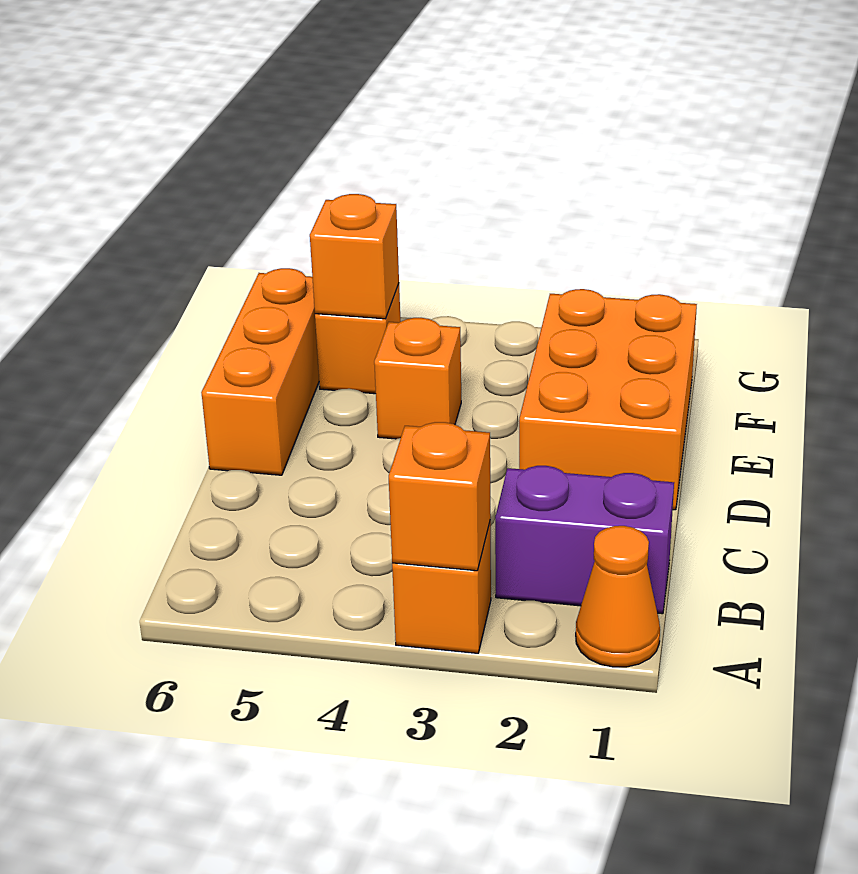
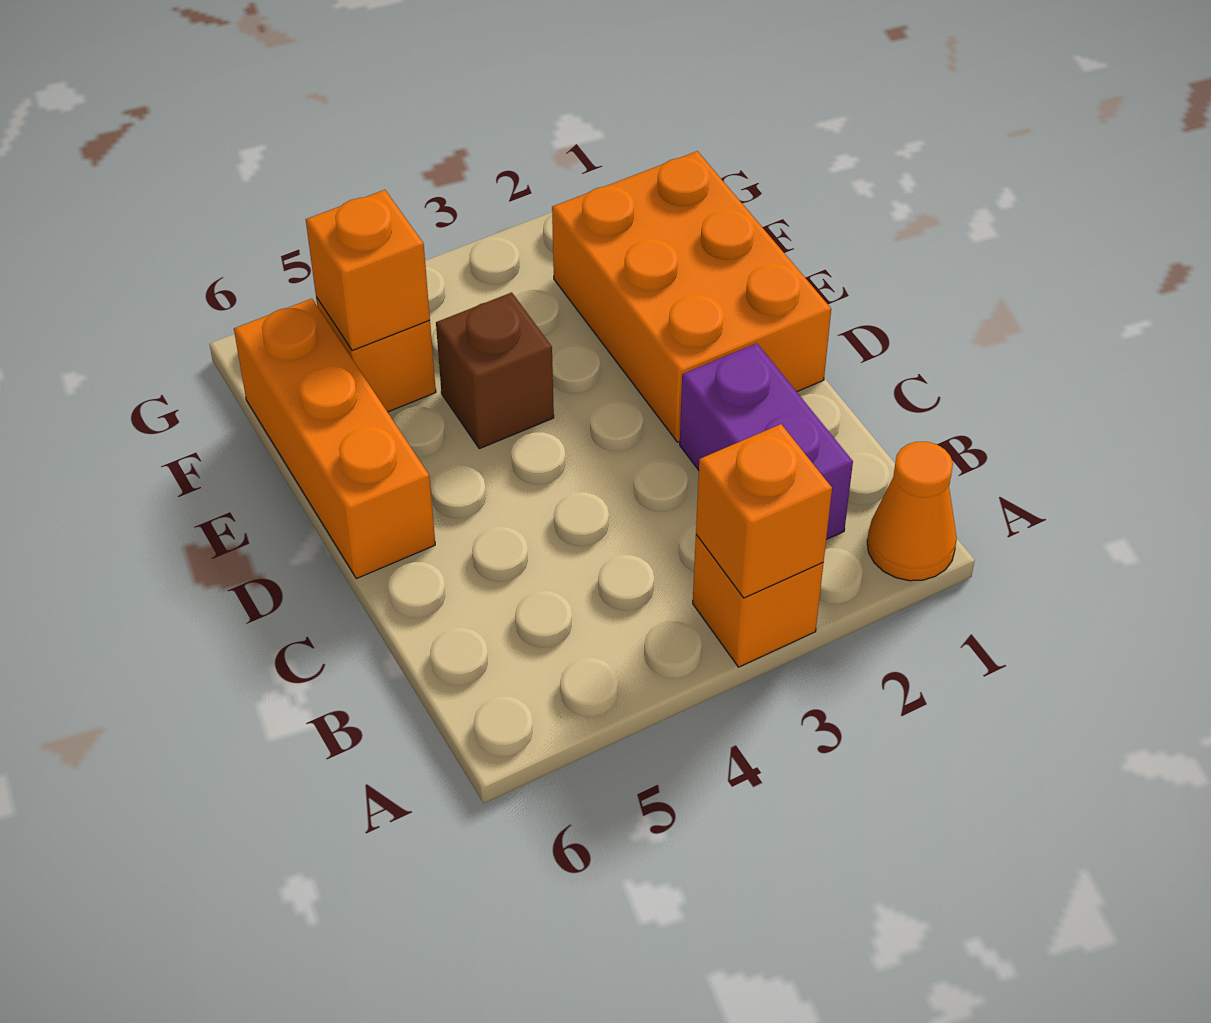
purple 1x2 brick [495,466,674,614] -> purple 1x2 brick turned to [680,343,853,540]
orange 1x1 brick [374,318,461,439] -> brown 1x1 brick [436,292,554,449]

